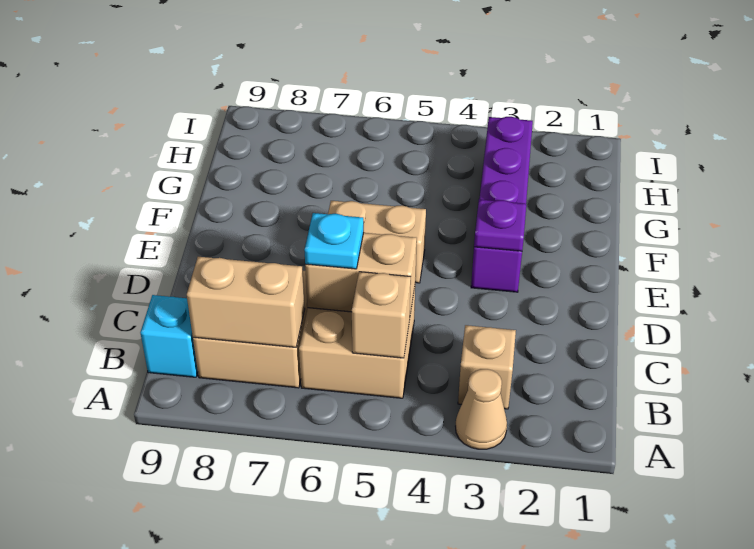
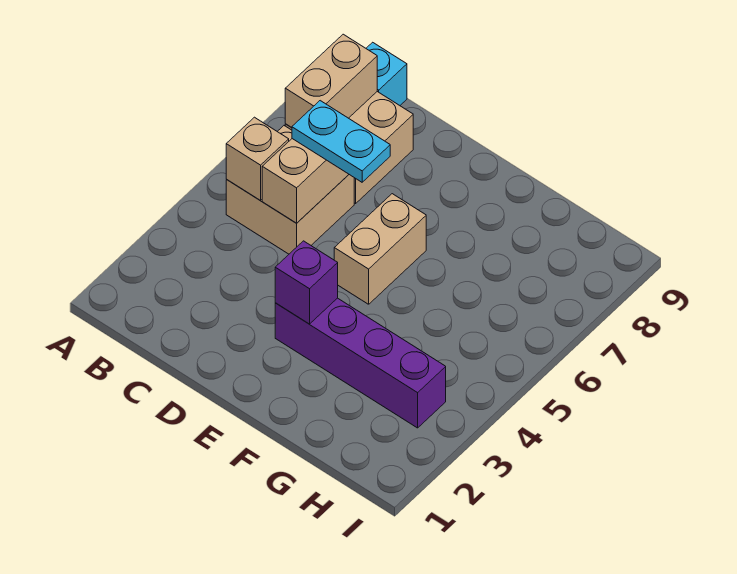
tan 1x1 cone [456,369,507,449] -> none
tan 1x1 brick [458,325,516,409] -> none
cyan 1x1 plate [304,213,364,269] -> cyan 1x2 plate [292,101,390,182]
purple 1x1 plate [474,199,526,251] -> purple 1x1 brick [275,241,338,324]

